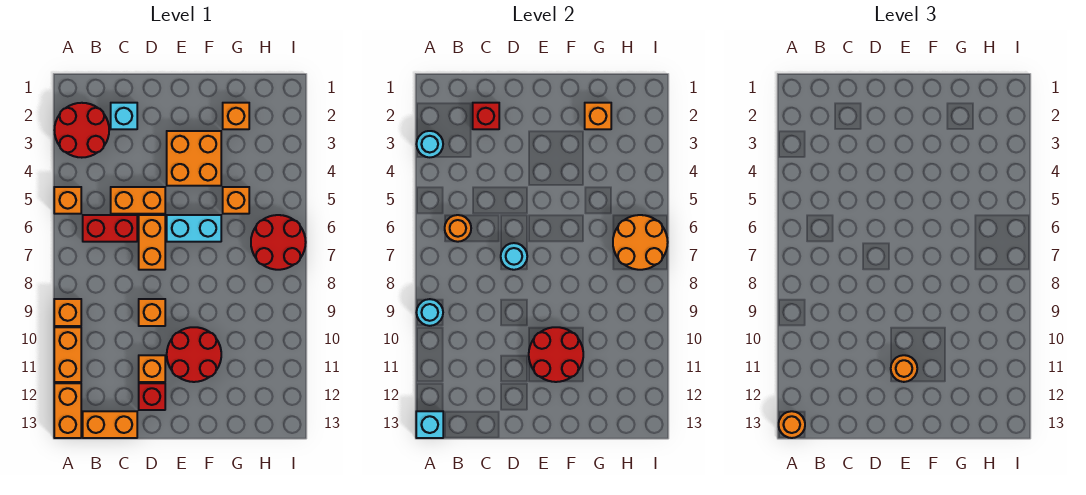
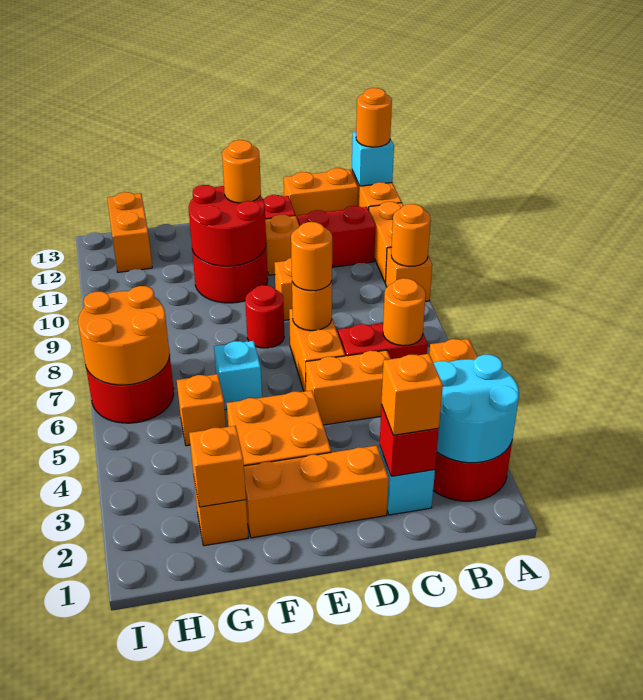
cyan 1x1 round brick [417,131,443,157] -> cyan 2x2 round brick [434,355,519,463]
cyan 1x1 round brick [417,299,443,326] -> orange 1x1 round brick [391,204,431,267]
none -> red 1x2 brick [297,206,375,267]
none -> orange 1x1 brick [381,354,443,435]
none -> orange 1x3 brick [244,446,389,538]
cyan 1x1 round brick [501,243,527,270] -> orange 1x1 round brick [292,281,332,331]
none -> orange 1x1 round brick [291,222,332,291]
cyan 1x2 brick [167,215,221,242] -> cyan 1x1 brick [214,341,262,410]
none -> red 1x1 round brick [245,285,284,348]
none -> orange 1x2 brick [107,192,152,272]

